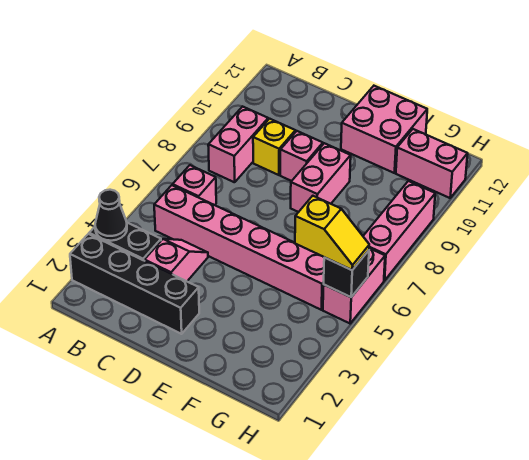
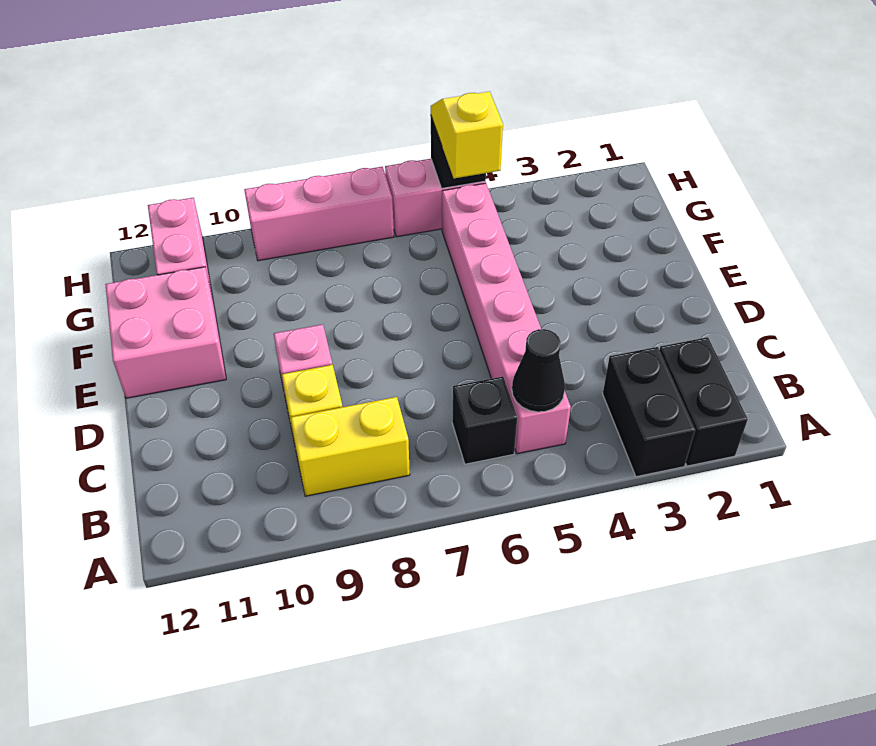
black 1x4 brick [70,234,199,334] -> black 1x2 brick [660,337,748,466]
black 1x1 cone [95,190,127,241] -> black 1x1 cone moved to [512,329,565,412]
pink 1x1 brick [173,165,216,205] -> black 1x1 brick [452,377,517,464]
pink 1x2 brick [208,106,268,182] -> yellow 1x2 brick [291,397,410,496]
pink 1x2 slope [145,239,208,281] -> none
pink 1x2 brick [291,143,351,212] -> none

